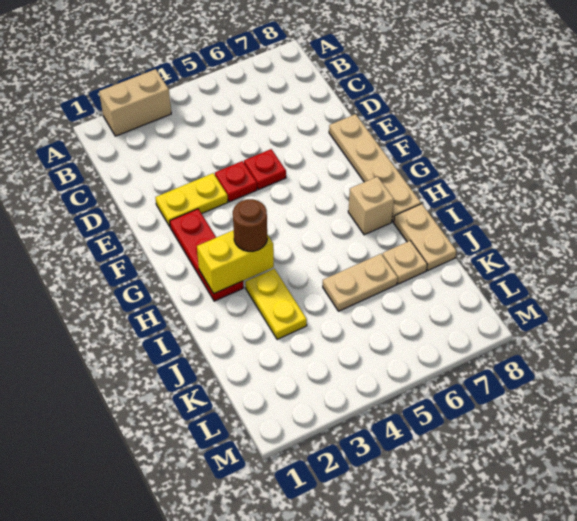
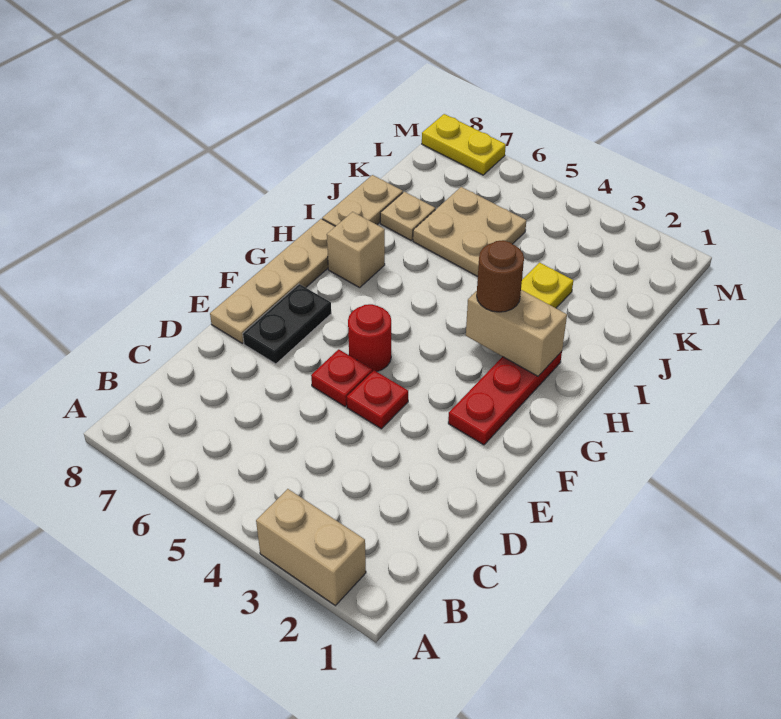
yellow 1x2 plate [155,173,228,226] -> yellow 1x2 plate moved to [422,114,506,175]
none -> black 1x2 plate [243,284,331,364]
none -> red 1x1 round brick [348,304,391,372]
yellow 1x2 brick [197,230,274,293] -> tan 1x2 brick [466,290,567,376]
tan 1x2 plate [323,254,398,311] -> tan 2x2 plate [413,187,526,277]

